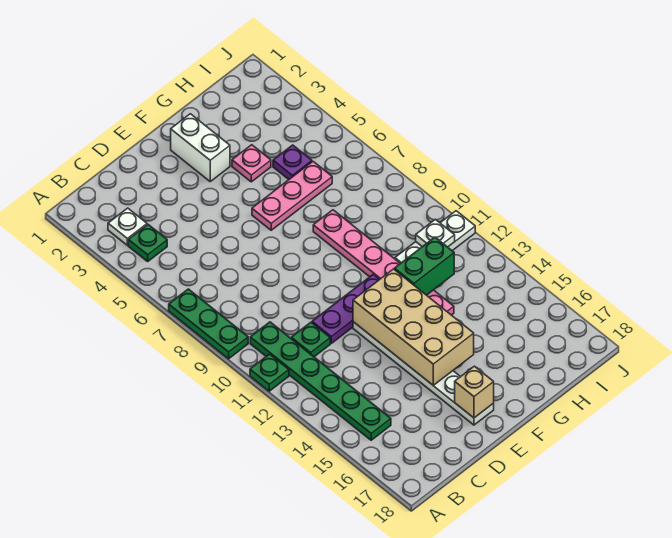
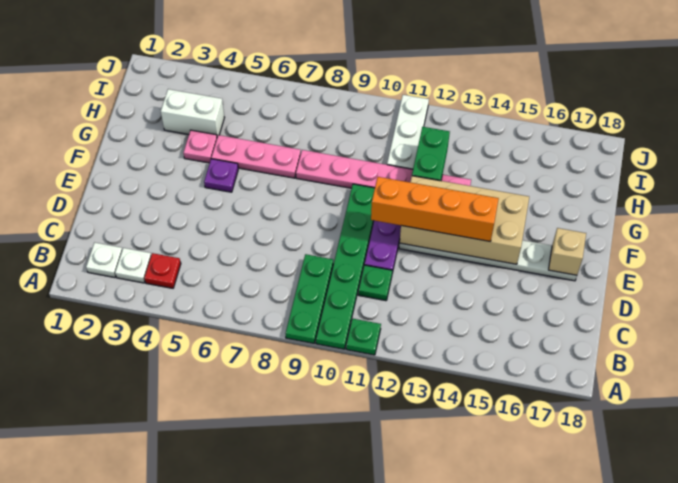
green 1x3 plate [169,289,248,359] -> green 1x3 plate turned to [285,254,333,343]
green 1x1 plate [128,225,167,261] -> red 1x1 plate [144,253,181,288]
green 1x6 plate [250,322,391,440] -> green 1x6 plate turned to [316,184,375,349]
none -> orange 1x4 brick [371,177,499,242]
white 1x2 brick [171,114,230,181] -> white 1x2 brick moved to [161,89,224,137]
pink 1x3 plate [252,162,332,230] -> pink 1x3 plate turned to [211,135,301,178]
purple 1x1 plate [273,145,312,179] -> purple 1x1 plate moved to [204,159,238,192]
white 1x1 plate [416,219,455,247] -> white 1x1 plate moved to [86,242,122,278]

